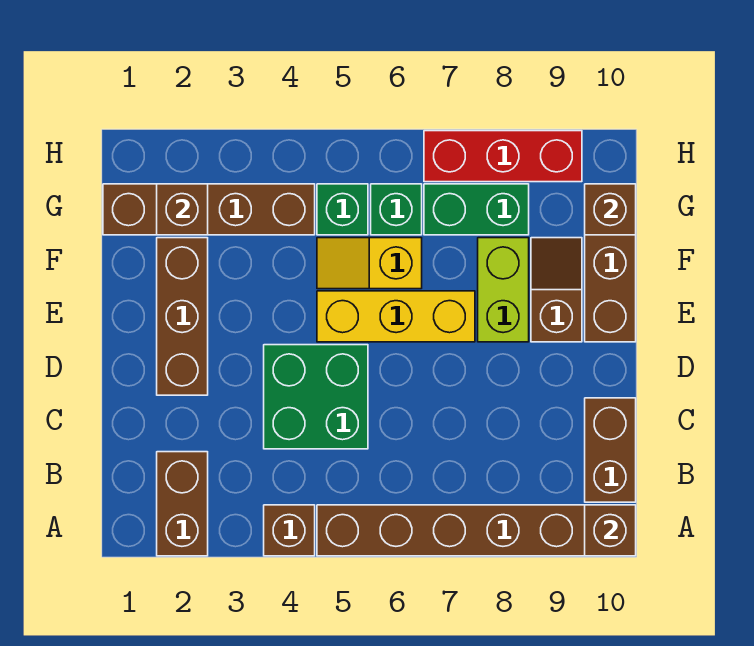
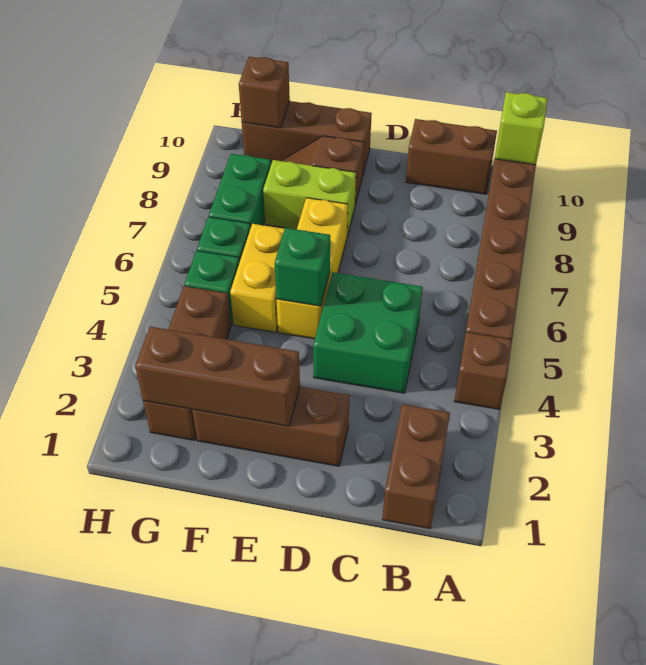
brown 1x2 brick [157,452,208,556] -> brown 1x2 brick turned to [382,404,450,529]
brown 1x1 brick [585,505,636,556] -> lime 1x1 brick [495,92,548,165]
none -> green 1x1 brick [275,228,330,306]
yellow 1x2 slope [317,238,422,289] -> yellow 1x2 brick [230,224,284,332]
brown 1x4 brick [103,184,315,235] -> brown 1x3 brick [143,286,231,440]
brown 1x1 brick [157,184,208,235] -> brown 1x3 brick [135,327,300,426]
red 1x3 brick [424,131,582,182] -> none

